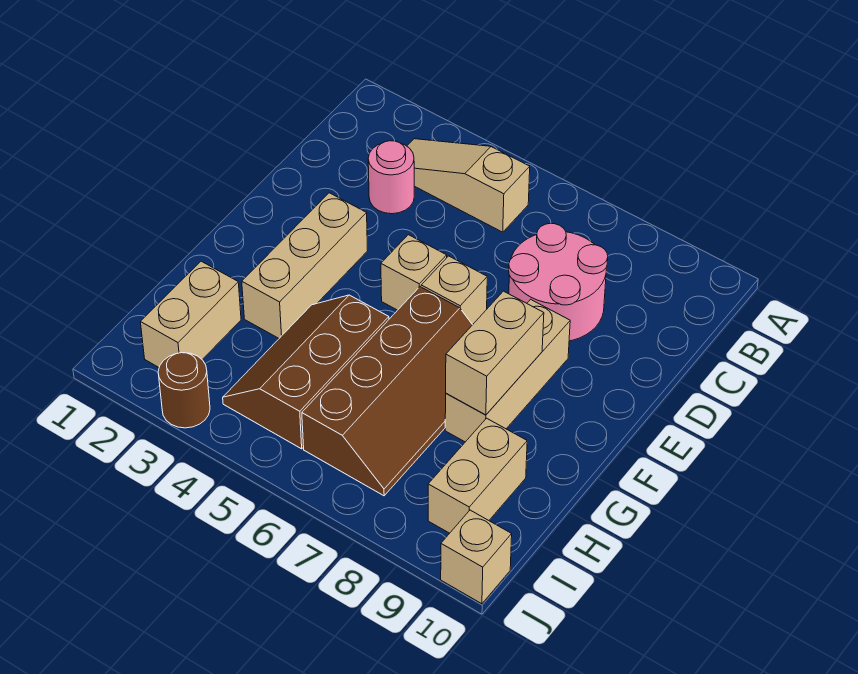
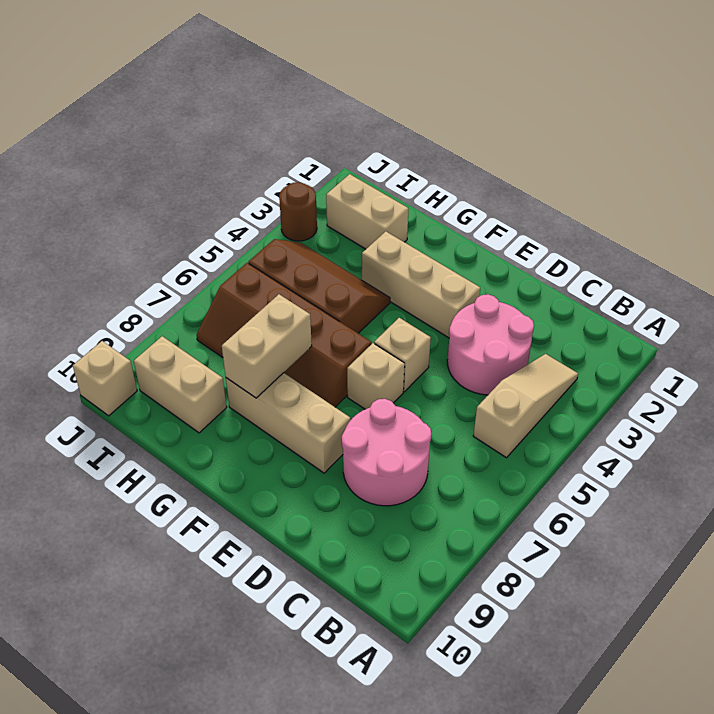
pink 1x1 round brick [368,141,414,214] -> pink 2x2 round brick [447,294,534,395]
tan 1x2 brick [446,291,544,415] -> tan 1x2 brick turned to [222,294,312,398]

